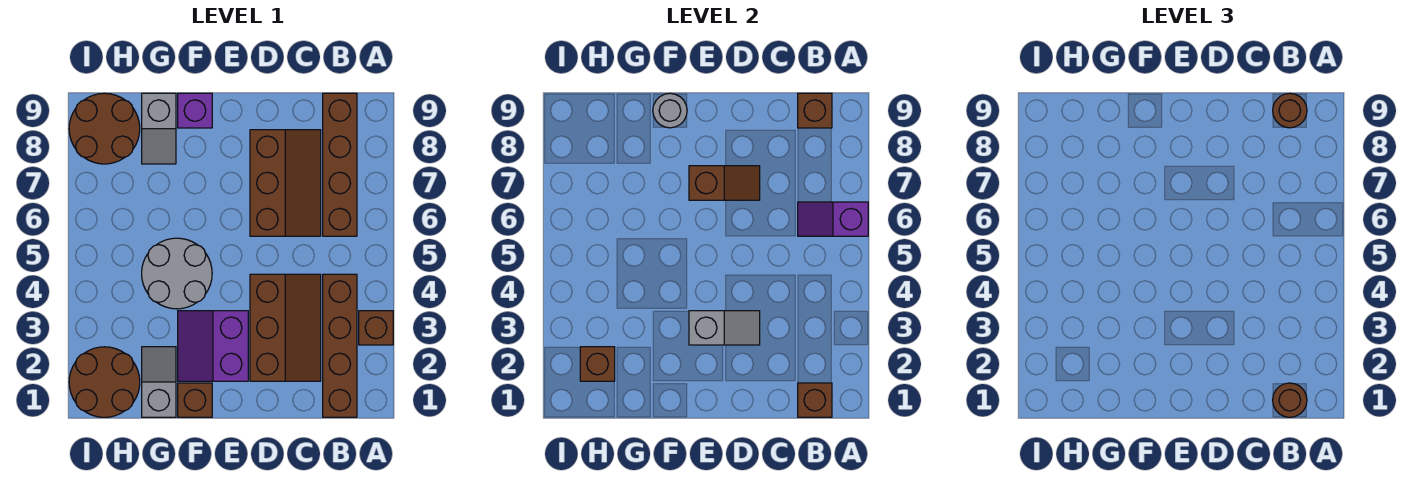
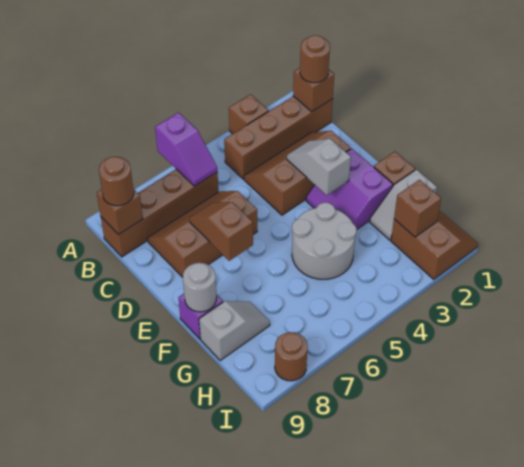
purple 2x2 slope [178,311,248,381] -> purple 2x2 slope turned to [306,149,393,229]
brown 2x2 round brick [69,347,140,417] -> brown 2x2 slope [391,210,478,279]
brown 2x2 round brick [69,93,140,164] -> brown 1x1 round brick [275,332,308,381]

